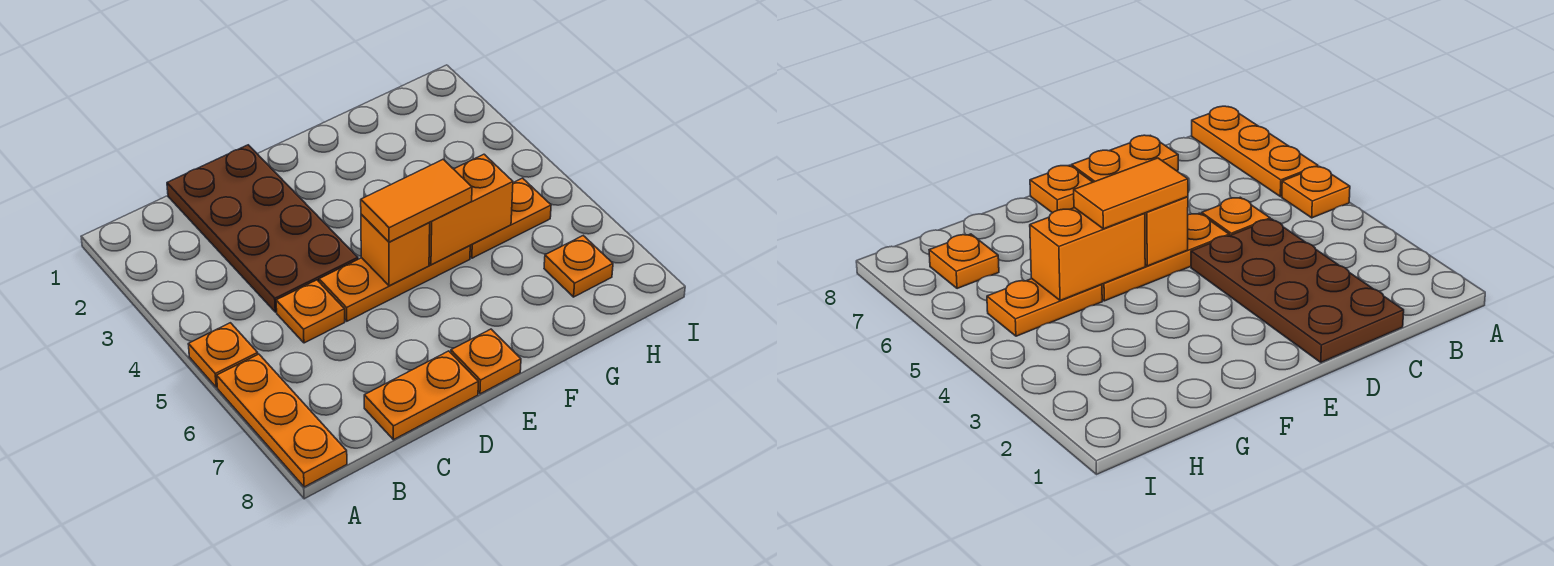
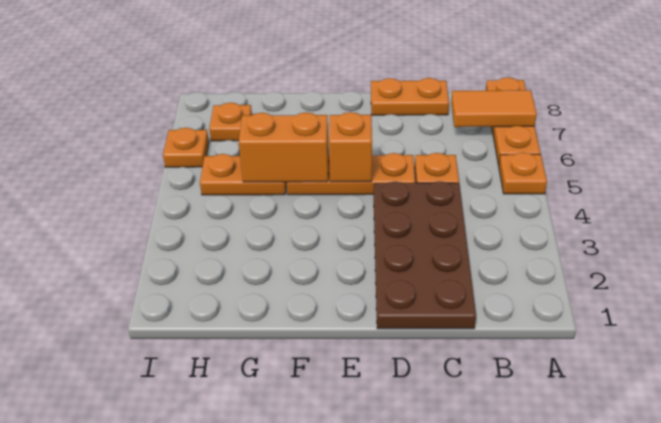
orange 1x2 tile [361,160,472,242] -> orange 1x2 tile moved to [451,90,537,127]
orange 1x1 plate [451,329,521,394] -> orange 1x1 plate moved to [163,128,209,167]

